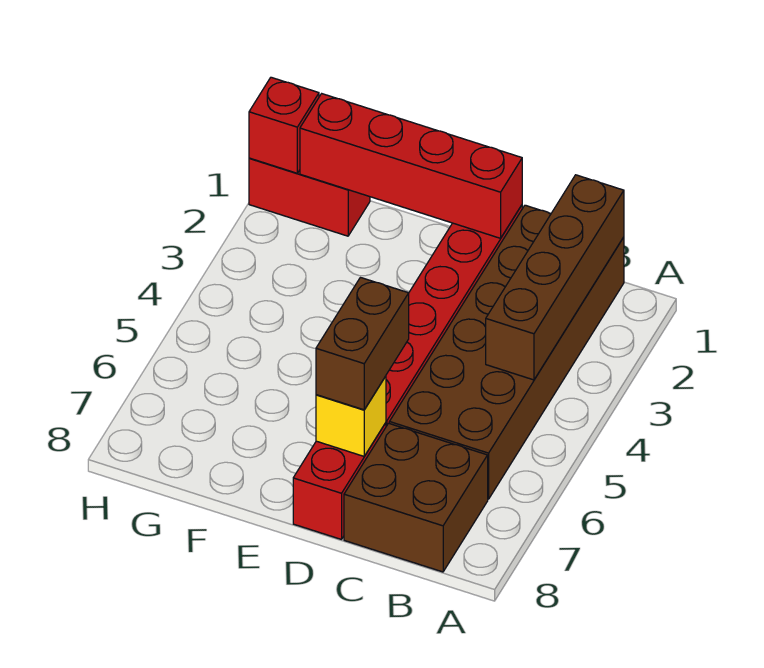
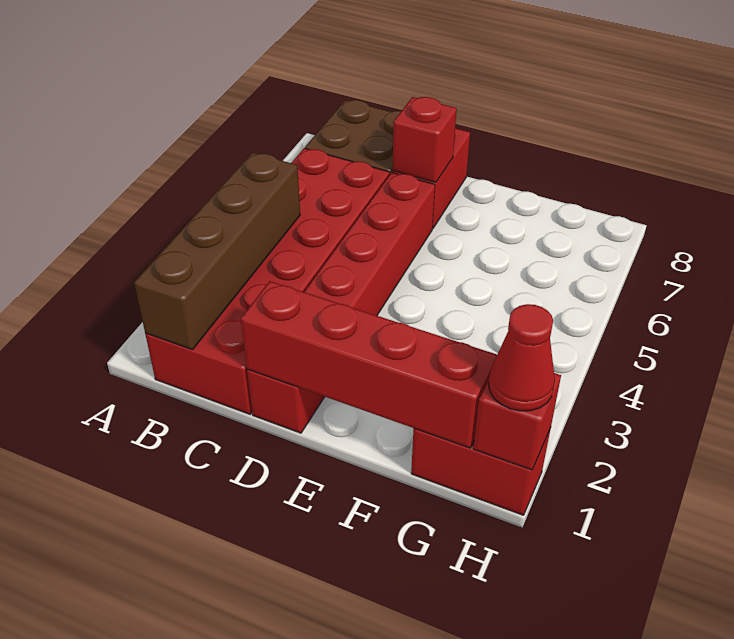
brown 2x6 brick [389,205,624,499] -> red 2x6 brick [145,148,389,414]
brown 1x2 brick [316,278,409,410] -> none
yellow 1x1 brick [316,376,386,456] -> red 1x1 brick [392,97,457,183]
none -> red 1x1 cone [488,304,555,411]

